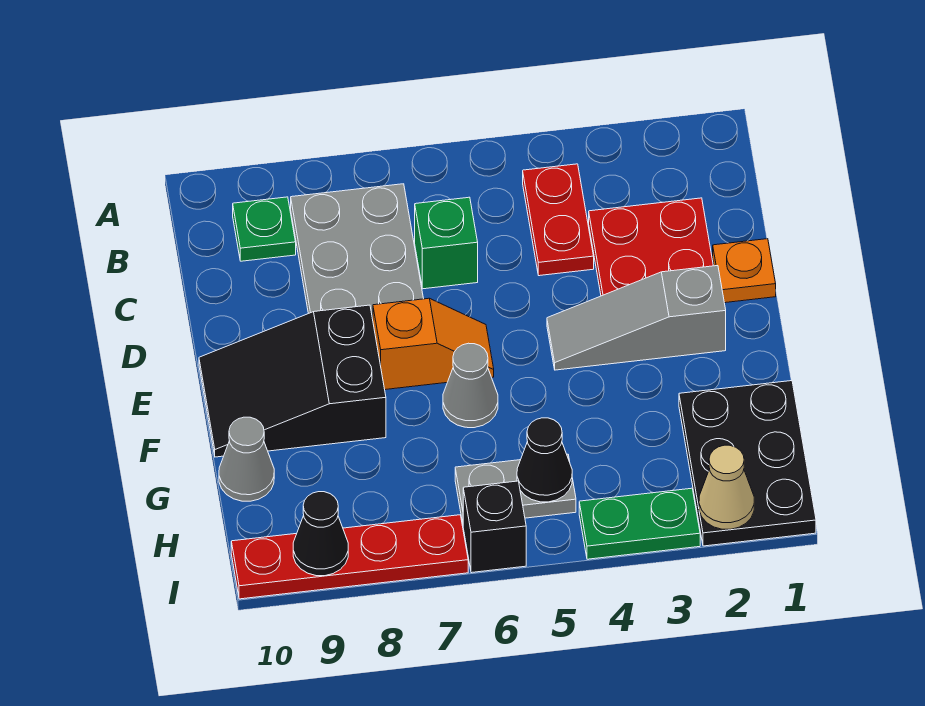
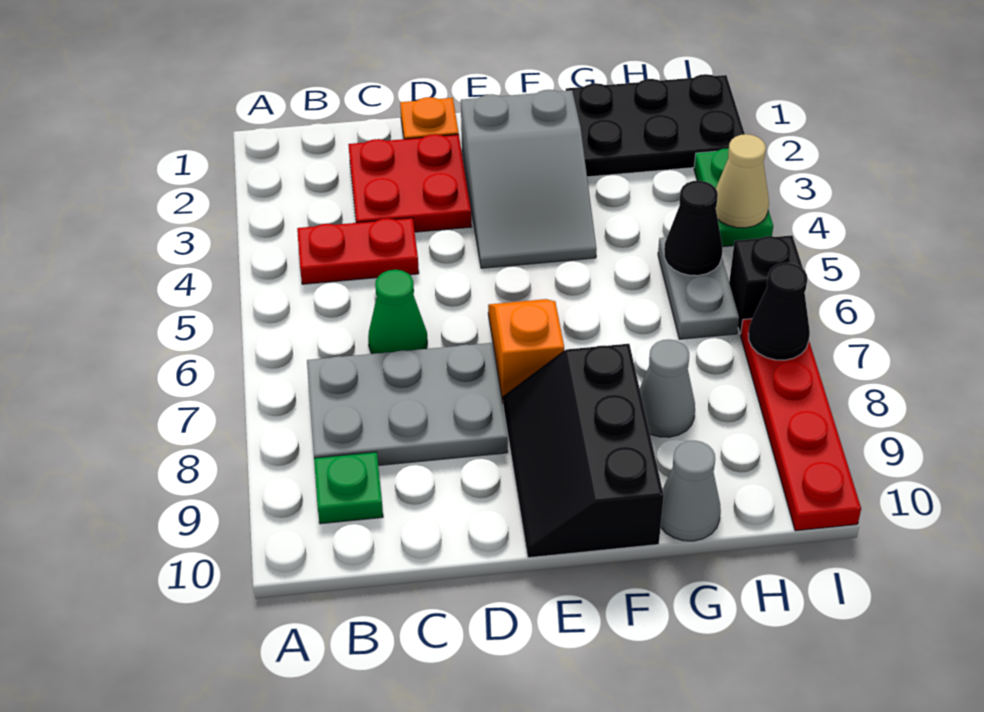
green 1x1 brick [415,197,478,289] -> green 1x1 cone [368,270,427,354]
grey 1x3 slope [547,266,726,370] -> grey 2x3 slope [461,90,597,268]
black 2x3 slope [199,305,386,457] -> black 2x3 slope turned to [503,344,664,558]
grey 1x1 cone [443,343,498,428] -> grey 1x1 cone moved to [640,339,695,437]
tan 1x1 cone [699,445,754,529] -> tan 1x1 cone moved to [716,134,769,228]
black 1x1 cone [293,492,348,576] -> black 1x1 cone moved to [748,263,810,360]

